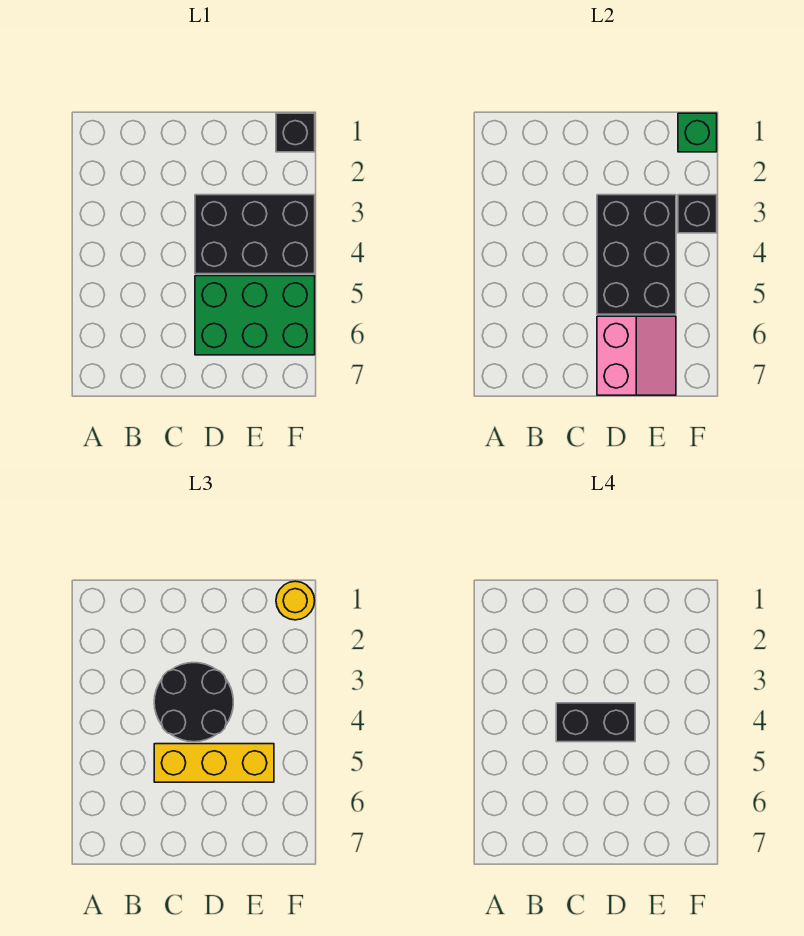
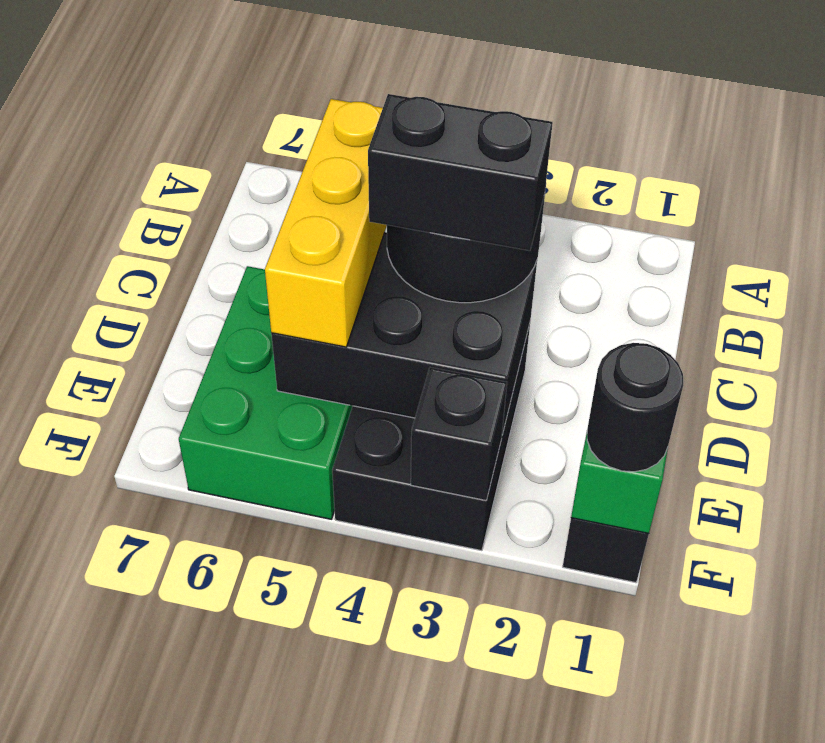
black 1x2 brick [556,703,635,742] -> black 1x2 brick turned to [368,94,553,251]
pink 2x2 slope [597,316,676,395] -> none
yellow 1x1 round brick [276,581,315,620] -> black 1x1 round brick [587,343,683,472]

